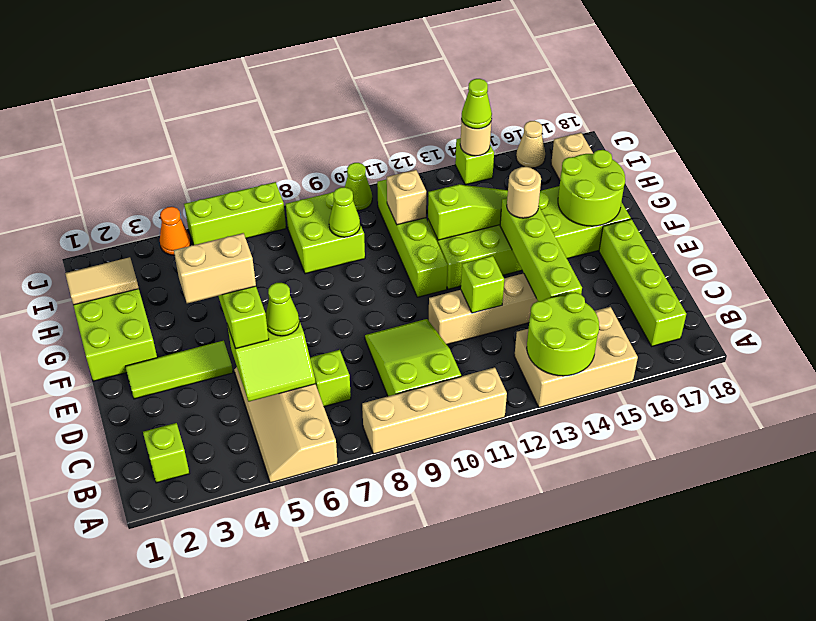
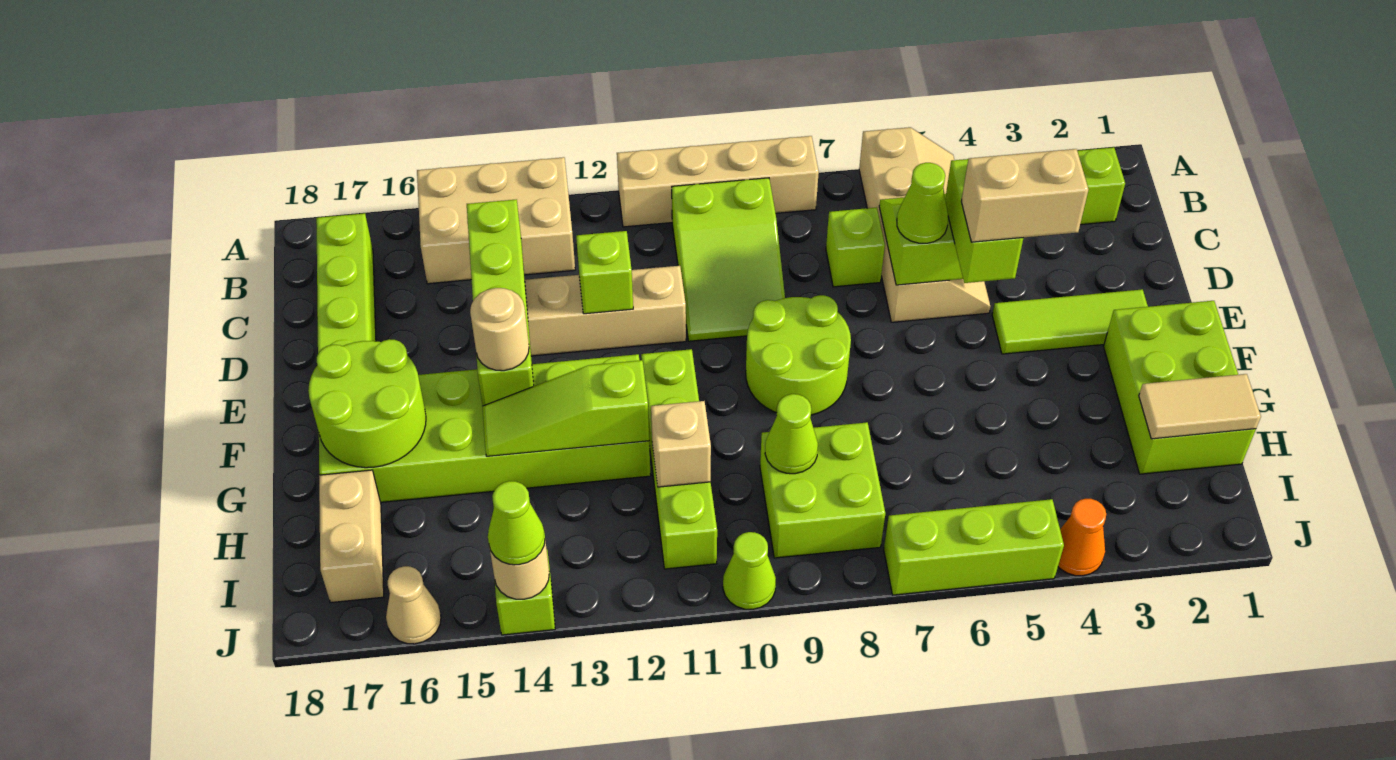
lime 2x2 round brick [527,292,599,376] -> lime 2x2 round brick moved to [746,295,851,415]

